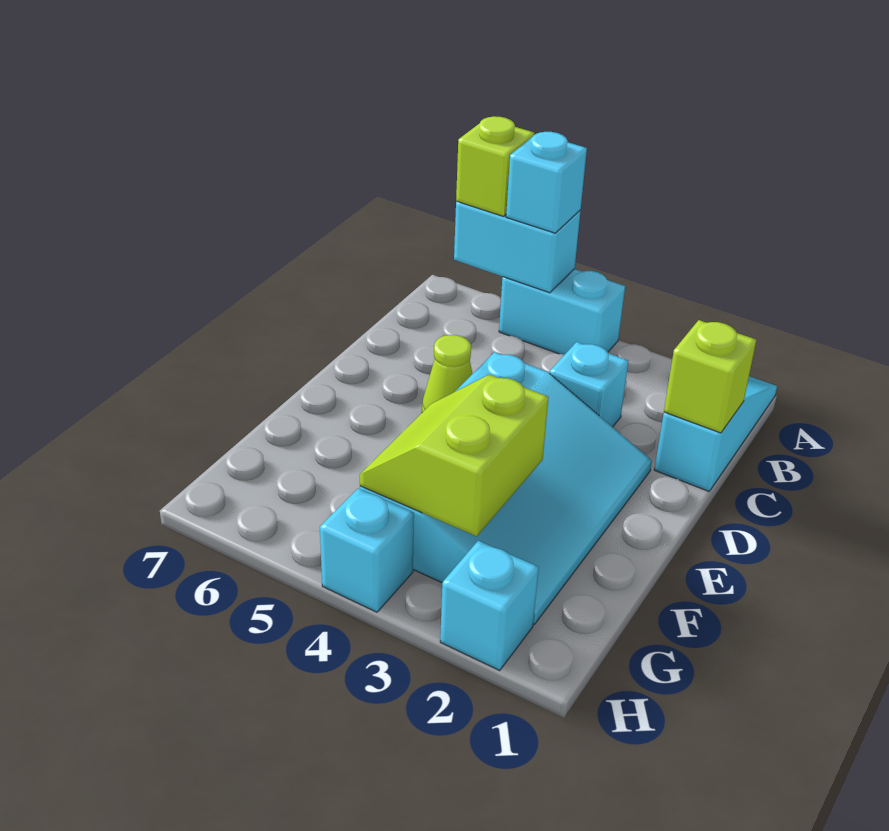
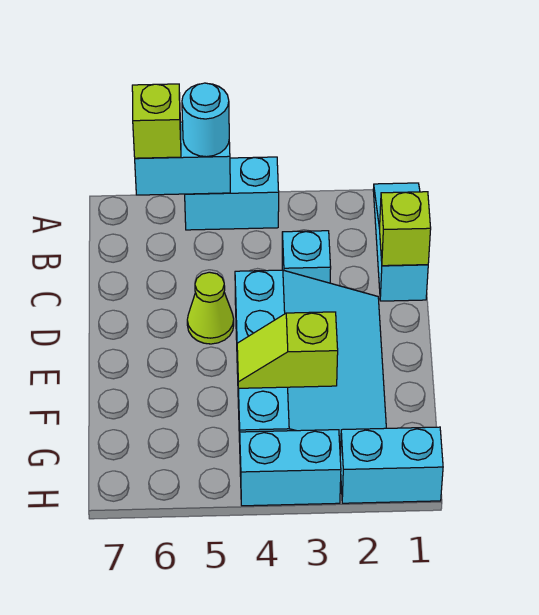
cyan 1x1 brick [506,132,587,233] -> cyan 1x1 round brick [182,83,229,157]
lime 2x2 slope [360,374,549,536] -> lime 1x2 slope [237,312,338,388]
cyan 1x1 brick [440,541,539,671] -> cyan 1x2 brick [340,427,443,503]
cyan 1x1 brick [320,489,414,612] -> cyan 1x2 brick [240,430,341,506]

